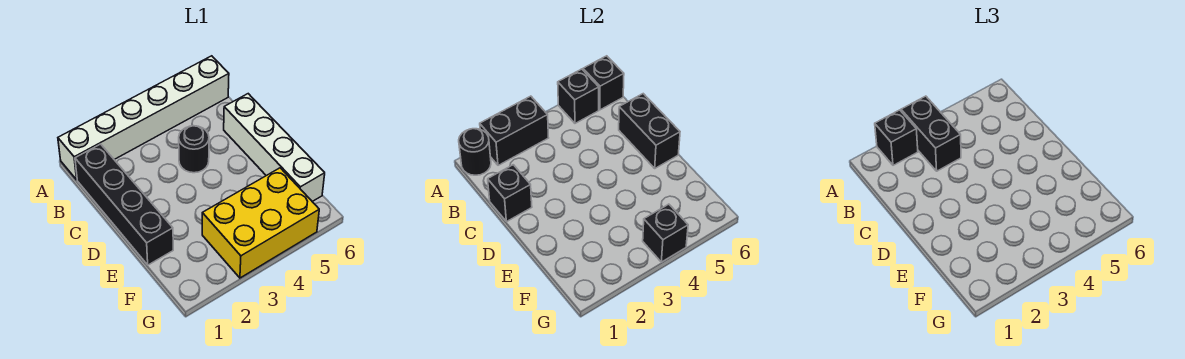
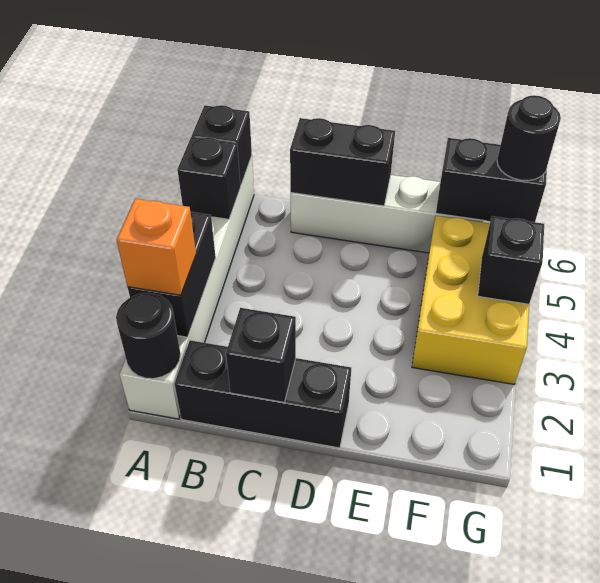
black 1x1 brick [875,110,918,165] -> orange 1x1 brick [117,199,196,295]
black 1x2 brick [901,96,961,171] -> black 1x2 brick moved to [436,138,547,222]
black 1x4 brick [75,144,173,265] -> black 1x3 brick [175,340,351,448]
black 1x1 round brick [179,126,209,173] -> black 1x1 round brick moved to [497,95,561,181]

